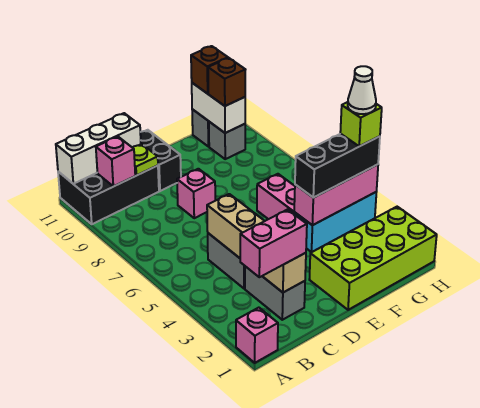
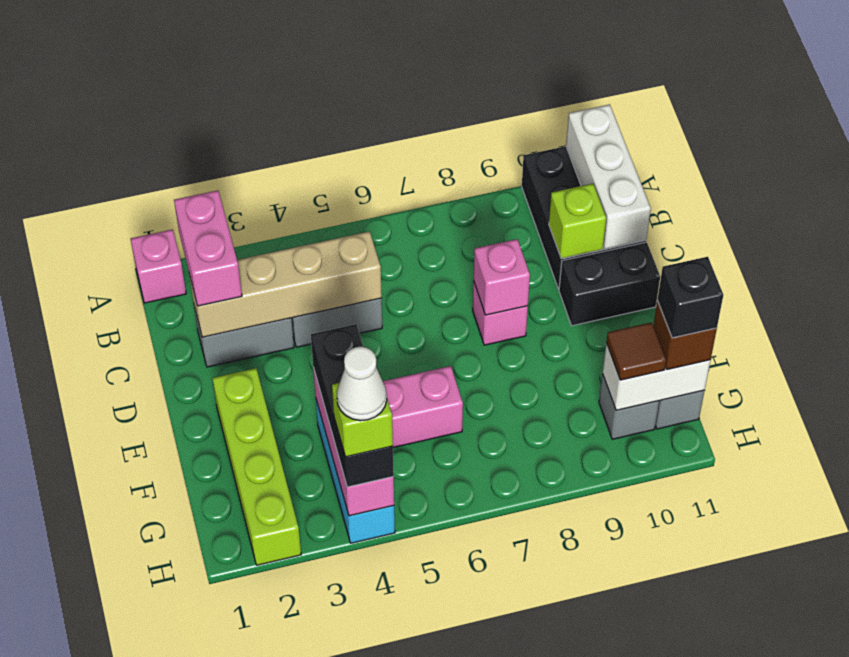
pink 1x1 brick [96,137,135,186] -> pink 1x1 brick moved to [474,239,530,315]
lime 1x1 plate [132,144,158,175] -> lime 1x1 brick [549,184,606,259]
lime 2x4 brick [309,207,437,310] -> lime 1x4 brick [213,368,301,565]
brown 1x1 brick [208,58,246,106] -> brown 1x1 tile [606,322,666,380]
none -> black 1x1 brick [657,257,723,338]

